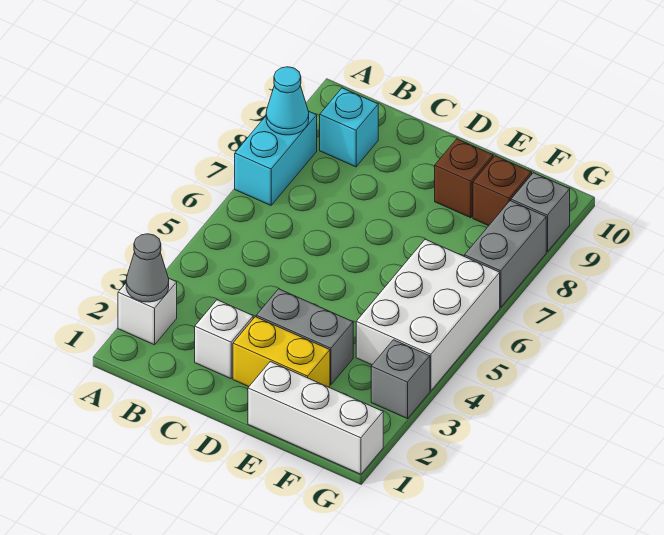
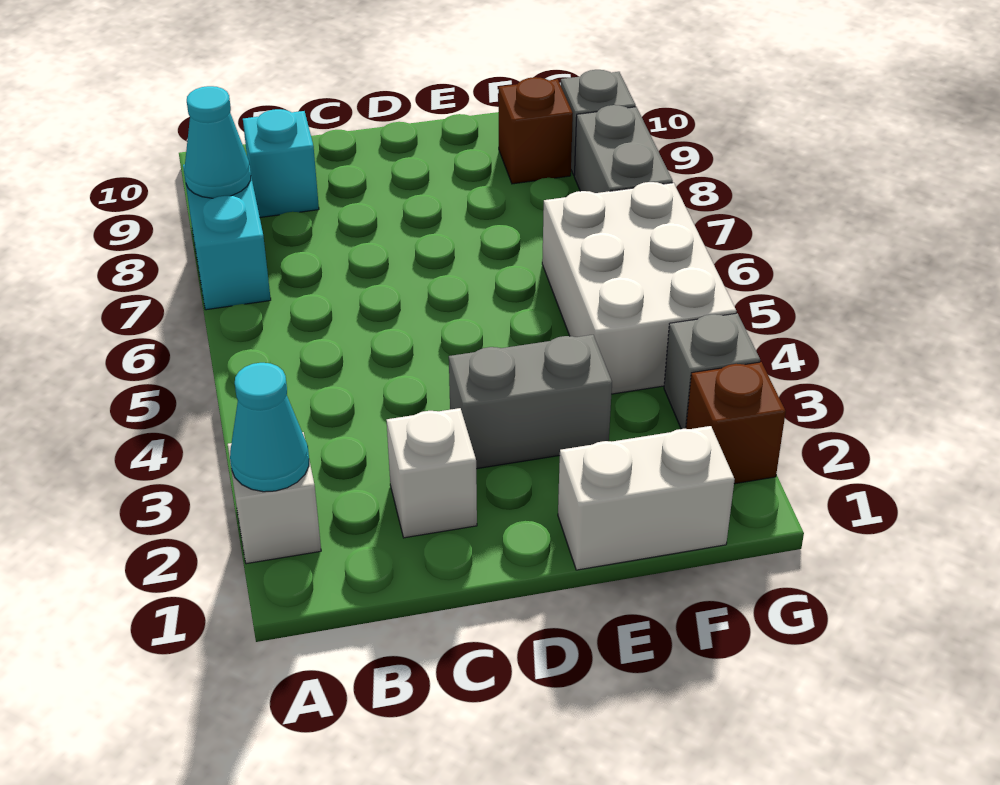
grey 1x1 cone [126,234,169,302] -> cyan 1x1 cone [230,363,309,492]
yellow 1x2 brick [233,317,330,387] -> none
white 1x3 brick [248,362,383,474] -> white 1x2 brick [558,426,735,570]
brown 1x1 brick [435,139,493,218] -> brown 1x1 brick moved to [686,362,786,484]

